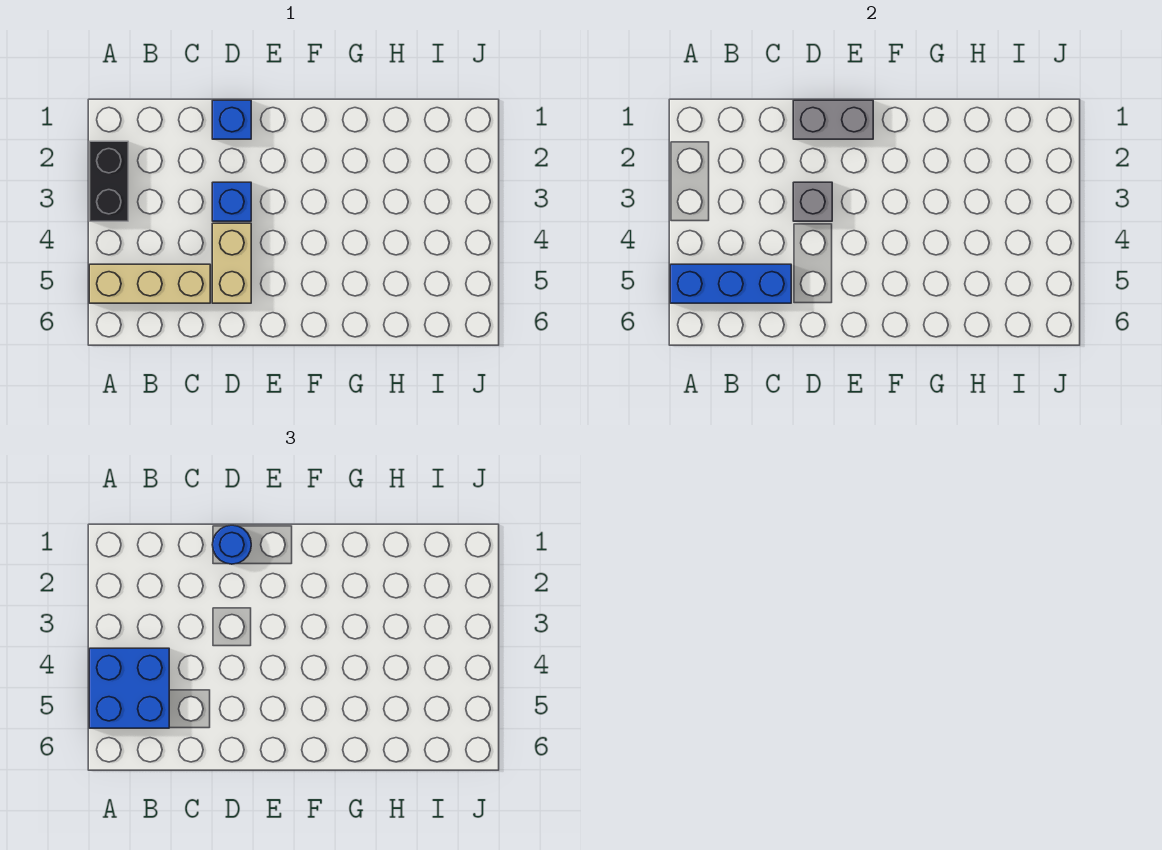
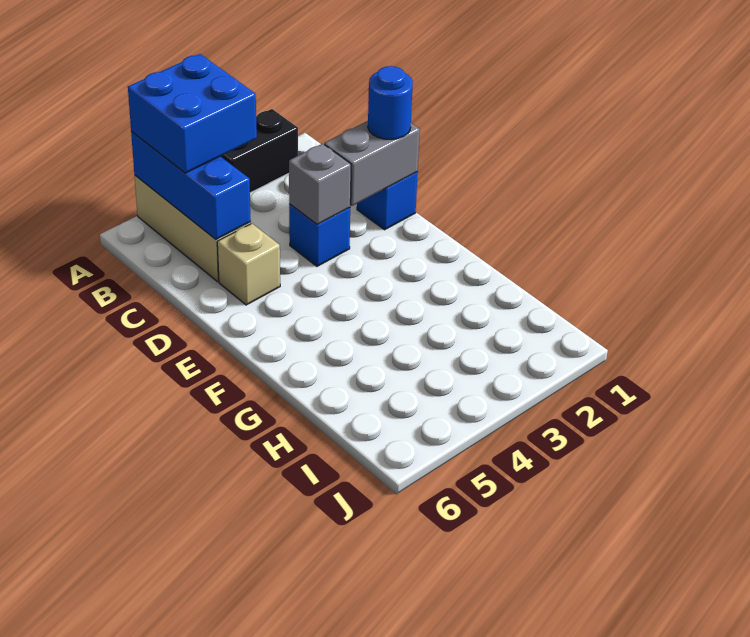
grey 1x2 brick [793,100,873,139] -> grey 1x2 brick turned to [324,121,420,206]
tan 1x2 brick [212,223,251,303] -> tan 1x1 brick [217,224,280,305]

